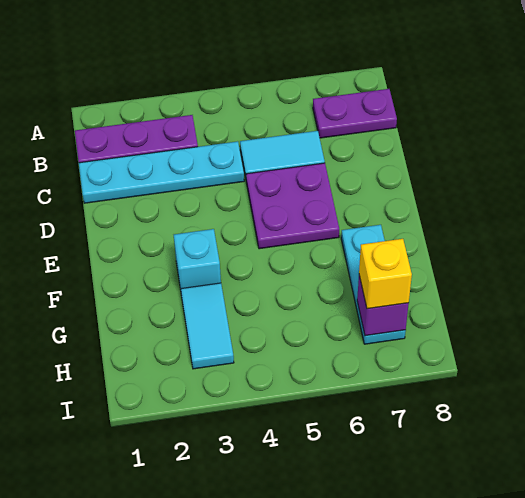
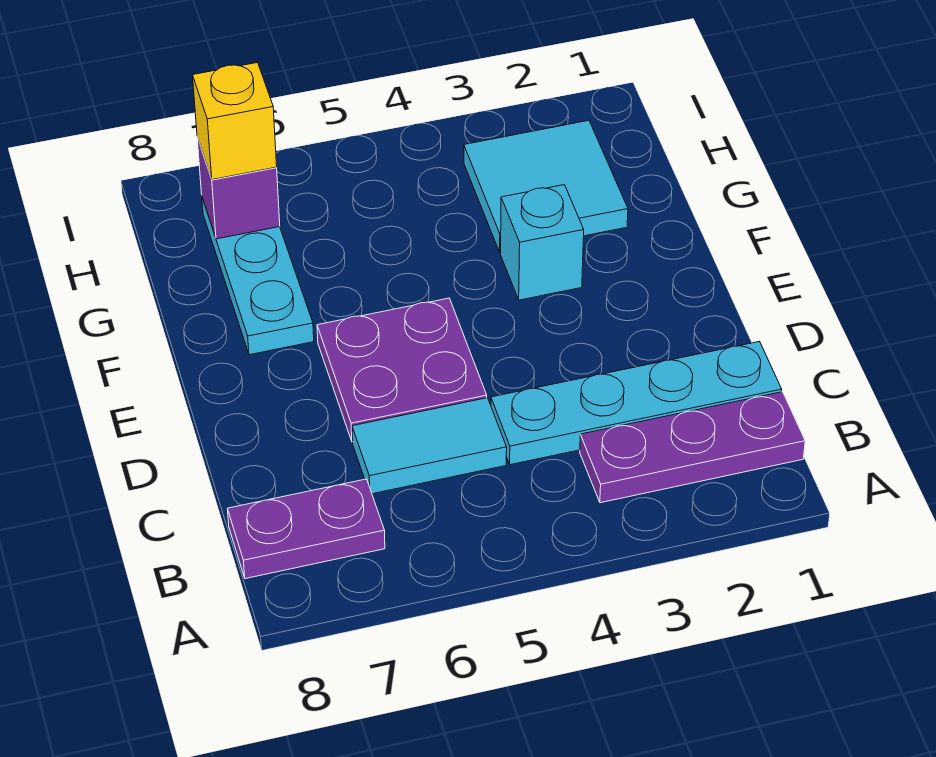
cyan 1x2 tile [181,283,234,369] -> cyan 2x2 tile [464,120,628,253]

